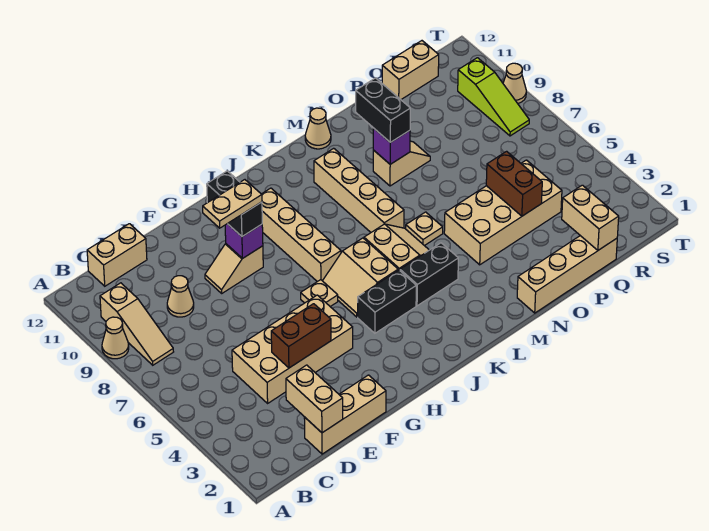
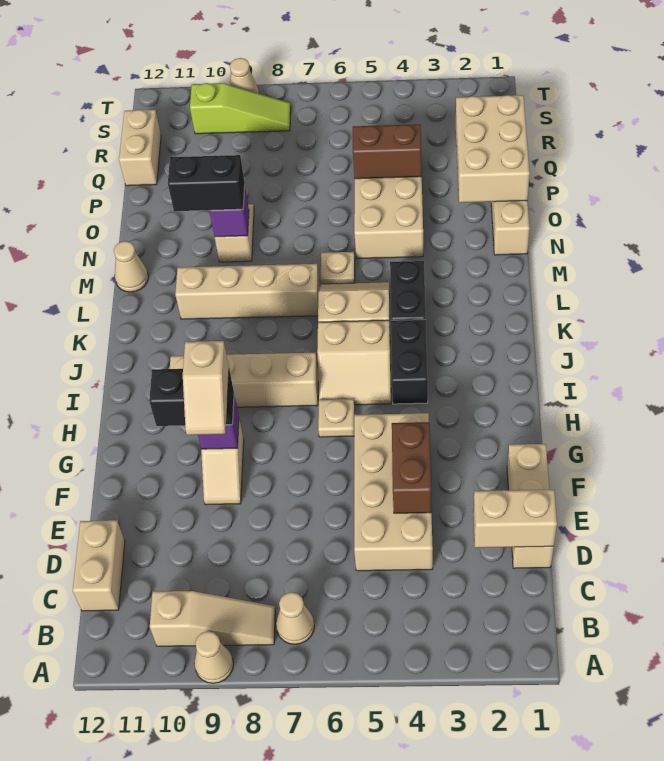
tan 1x1 cone [167,276,194,317] -> tan 1x1 cone moved to [276,592,314,644]
tan 1x2 plate [203,180,262,228] -> tan 1x2 slope [183,341,229,435]
tan 1x2 brick [562,185,619,250] -> tan 2x3 brick [456,95,530,203]

